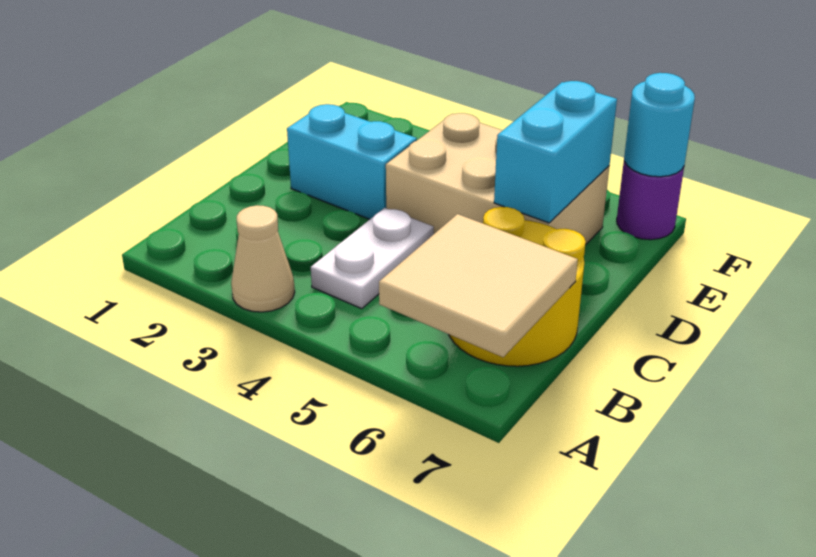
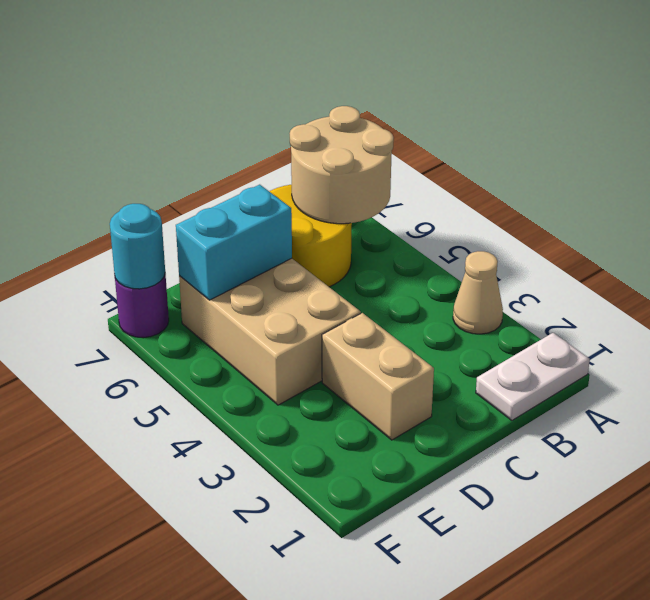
tan 2x2 tile [379,214,578,357] -> tan 2x2 round brick [290,106,394,224]
white 1x2 plate [311,208,434,309] -> white 1x2 plate moved to [476,333,590,420]
cyan 1x2 brick [287,104,417,219] -> tan 1x2 brick [322,313,434,440]

